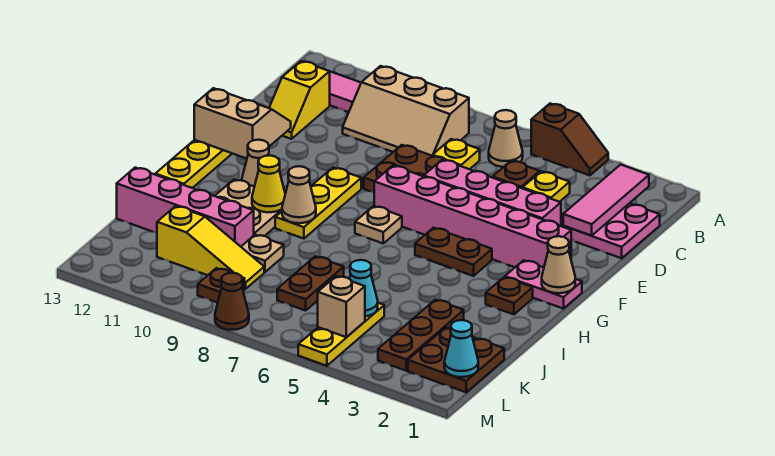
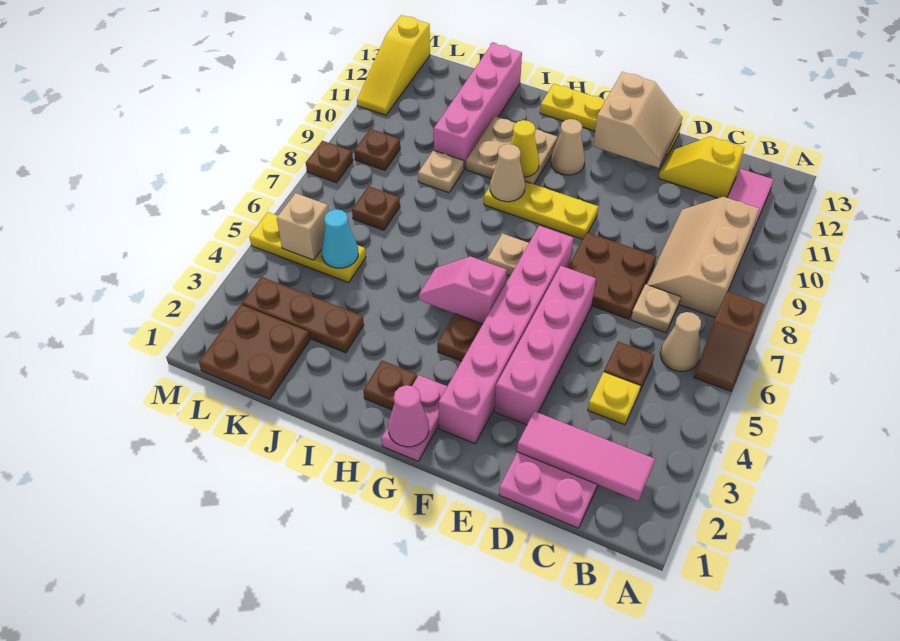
brown 1x2 slope [531,104,608,175] -> brown 1x2 slope moved to [694,291,764,391]
yellow 1x1 plate [433,139,480,169] -> tan 1x1 plate [631,284,681,333]
tan 1x1 cone [542,236,575,293] -> pink 1x1 cone [388,385,429,447]
none -> pink 1x2 slope [419,256,507,324]
brown 1x2 plate [277,256,344,311] -> brown 1x1 plate [352,186,400,230]
yellow 1x3 slope [157,206,264,289] -> yellow 1x3 slope moved to [357,15,430,115]
cyan 1x1 cone [444,320,478,377] -> none
brown 1x1 cone [215,273,249,330] -> brown 1x1 plate [306,141,353,183]

